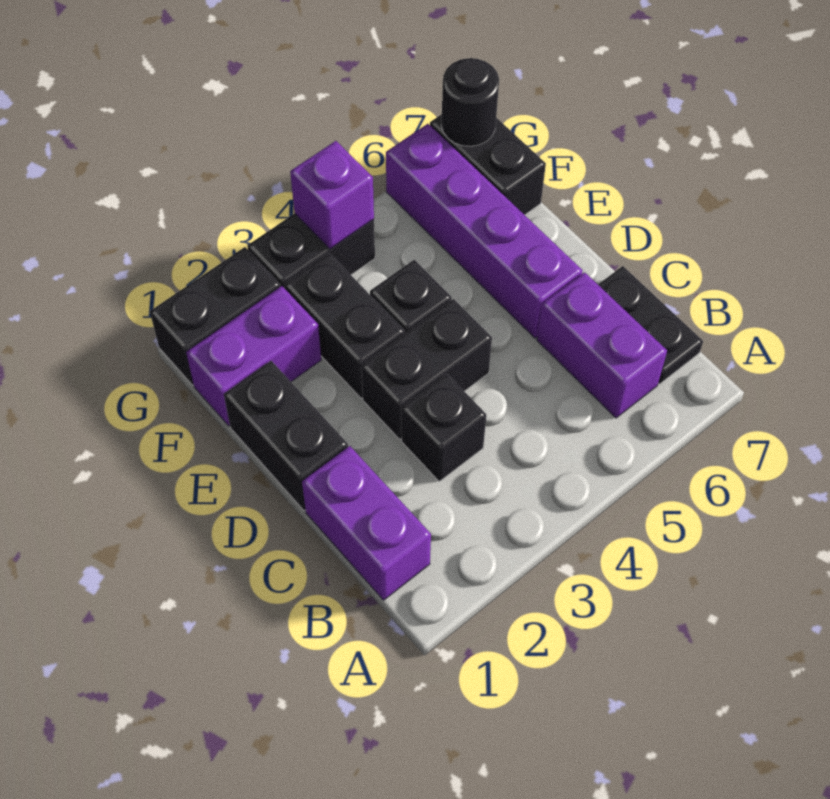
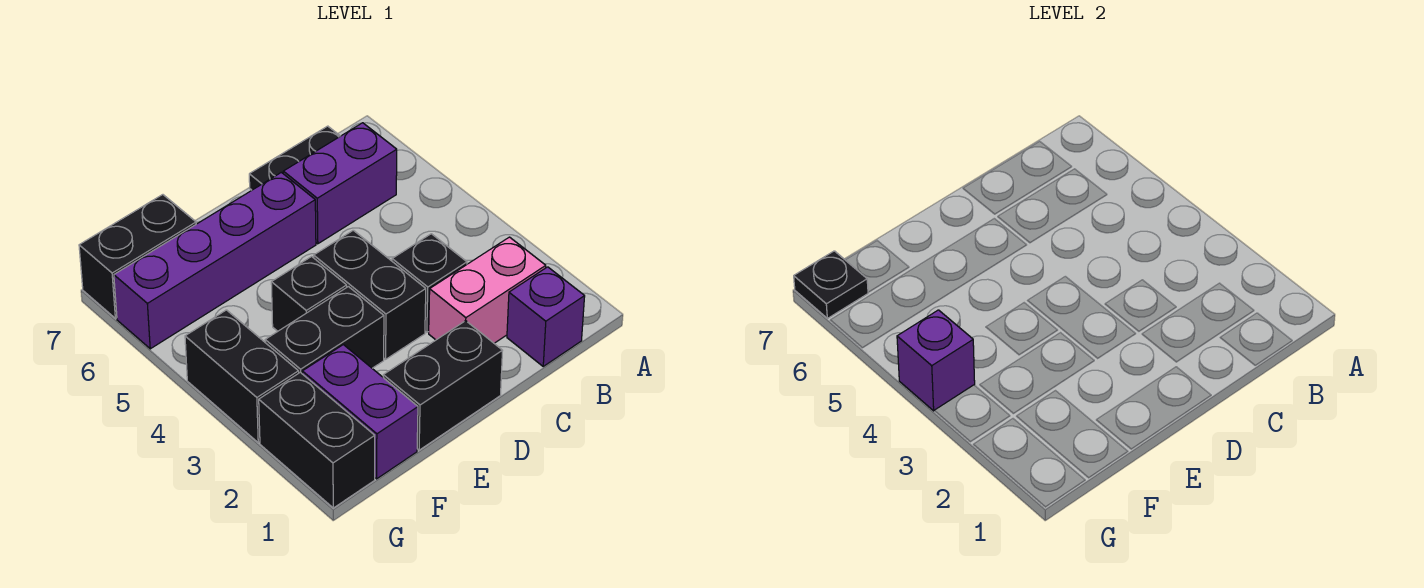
purple 1x2 brick [302,446,431,600] -> purple 1x1 brick [507,267,585,366]
none -> pink 1x2 brick [429,237,546,343]
black 1x1 round brick [441,58,499,146] -> black 1x1 plate [794,251,868,318]

